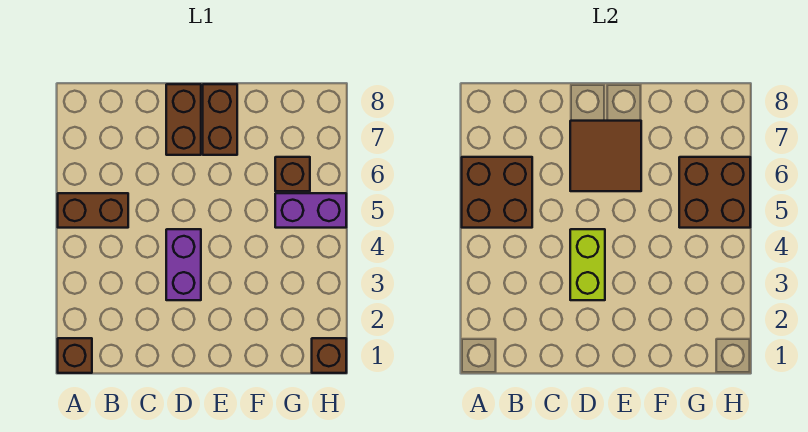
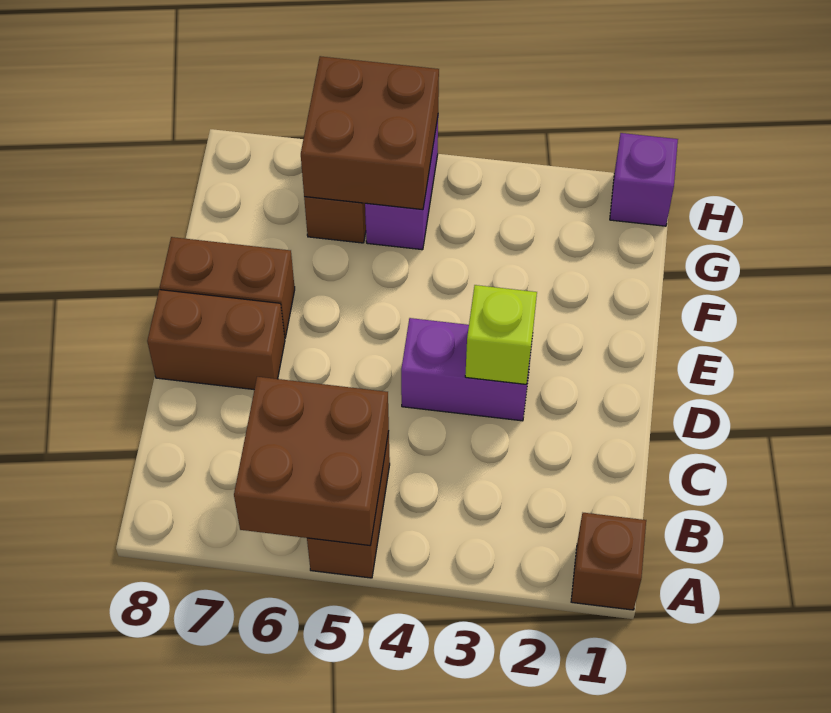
lime 1x2 brick [570,229,605,300] -> lime 1x1 brick [465,285,537,384]
brown 2x2 tile [570,121,641,191] -> none
brown 1x1 brick [312,338,346,373] -> purple 1x1 brick [610,133,678,226]

